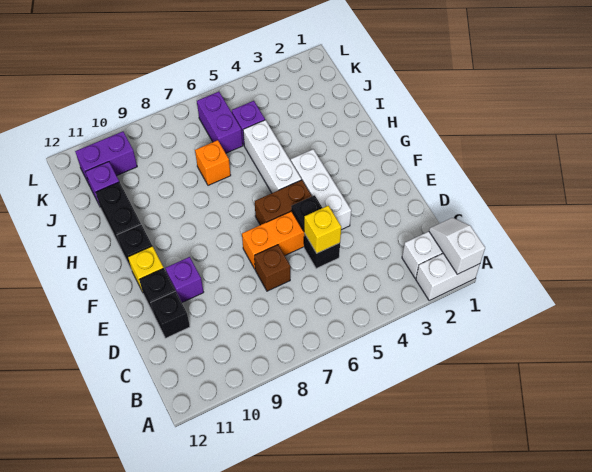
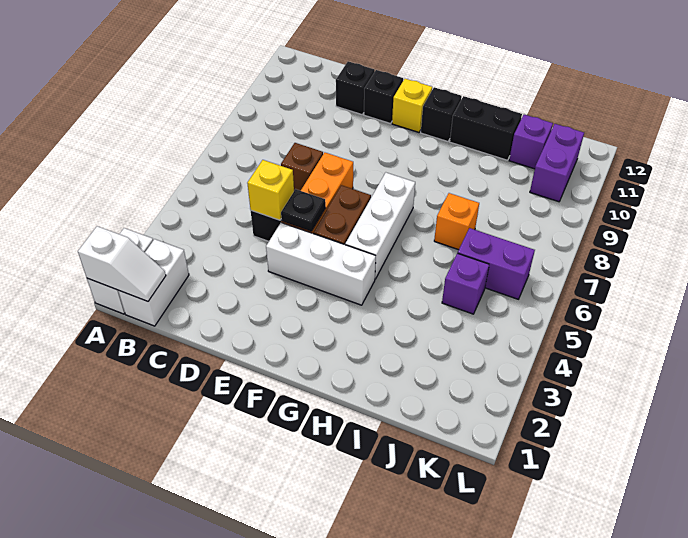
purple 1x1 brick [165,257,204,302] -> none
white 1x3 brick [243,120,301,193] -> white 1x3 brick turned to [345,173,415,279]

